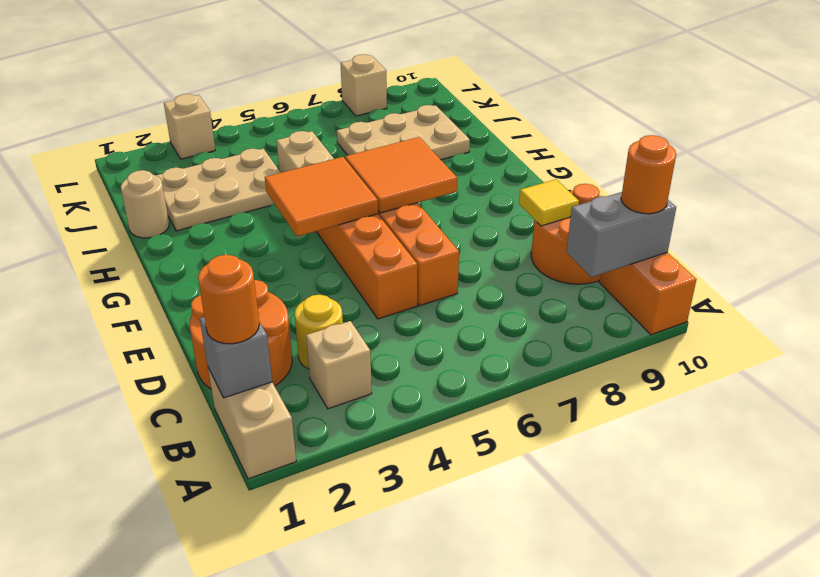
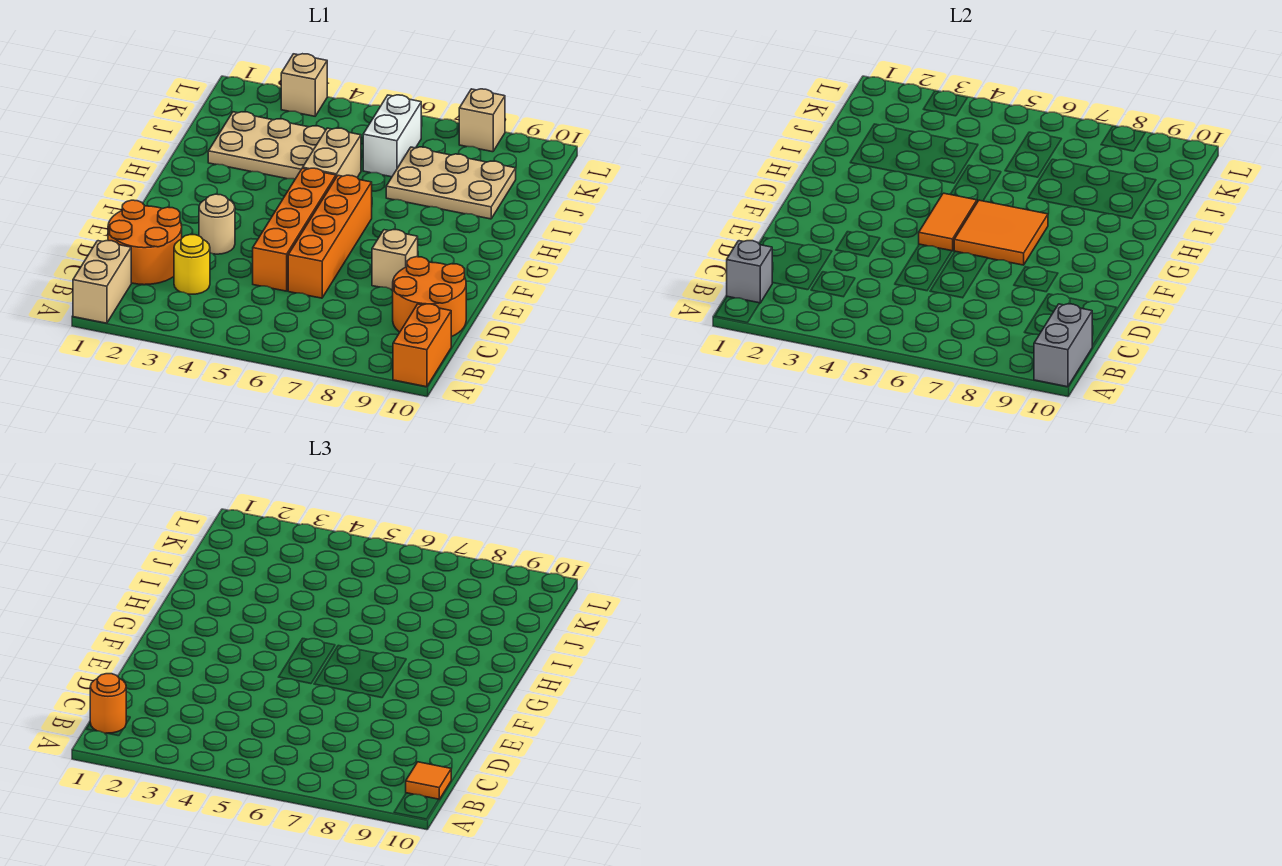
tan 1x1 brick [306,321,372,409] -> tan 1x1 brick moved to [372,230,418,290]
grey 1x2 brick [567,192,676,277] -> grey 1x2 brick turned to [1034,304,1092,387]
orange 1x1 round brick [621,135,676,214] -> orange 1x1 tile [406,762,451,799]
yellow 1x1 tile [519,179,579,226] -> none
orange 2x2 tile [265,157,378,237] -> orange 1x2 tile [919,193,977,251]
tan 1x1 round brick [121,170,169,238] -> tan 1x1 round brick moved to [199,194,235,254]
none -> white 1x2 brick [363,95,421,177]

